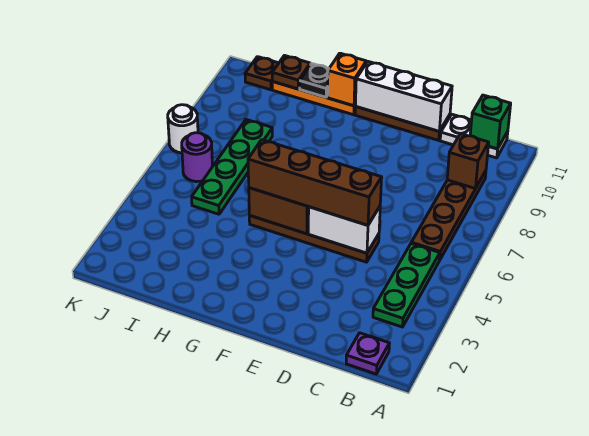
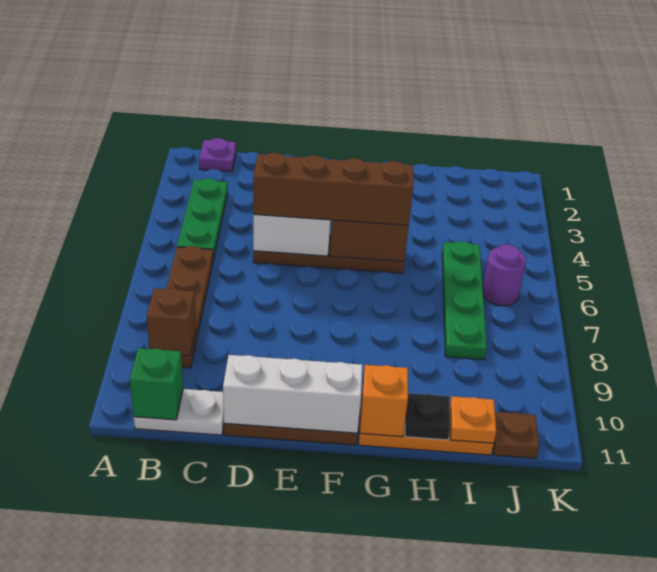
brown 1x1 plate [272,56,310,89] -> orange 1x1 plate [450,396,496,443]
white 1x1 round brick [168,105,198,153] -> none

